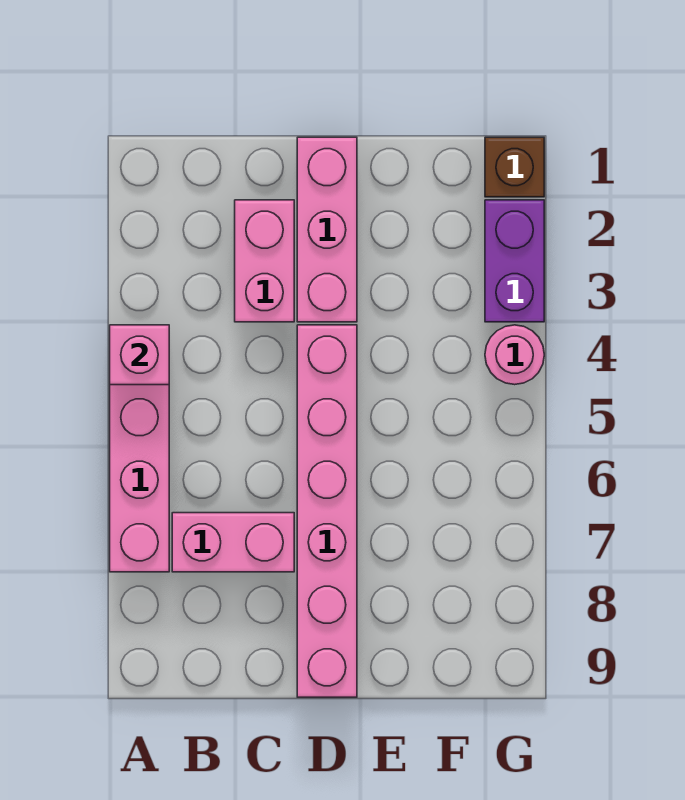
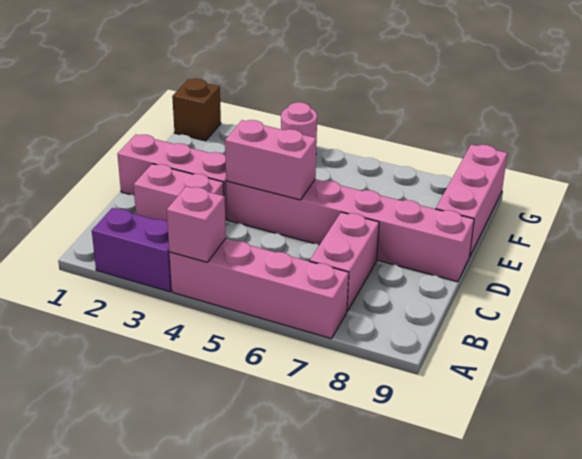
none -> pink 1x2 brick [225,120,317,200]
none -> pink 1x3 brick [436,145,507,256]
purple 1x2 brick [485,200,544,322] -> purple 1x2 brick moved to [92,208,172,292]

